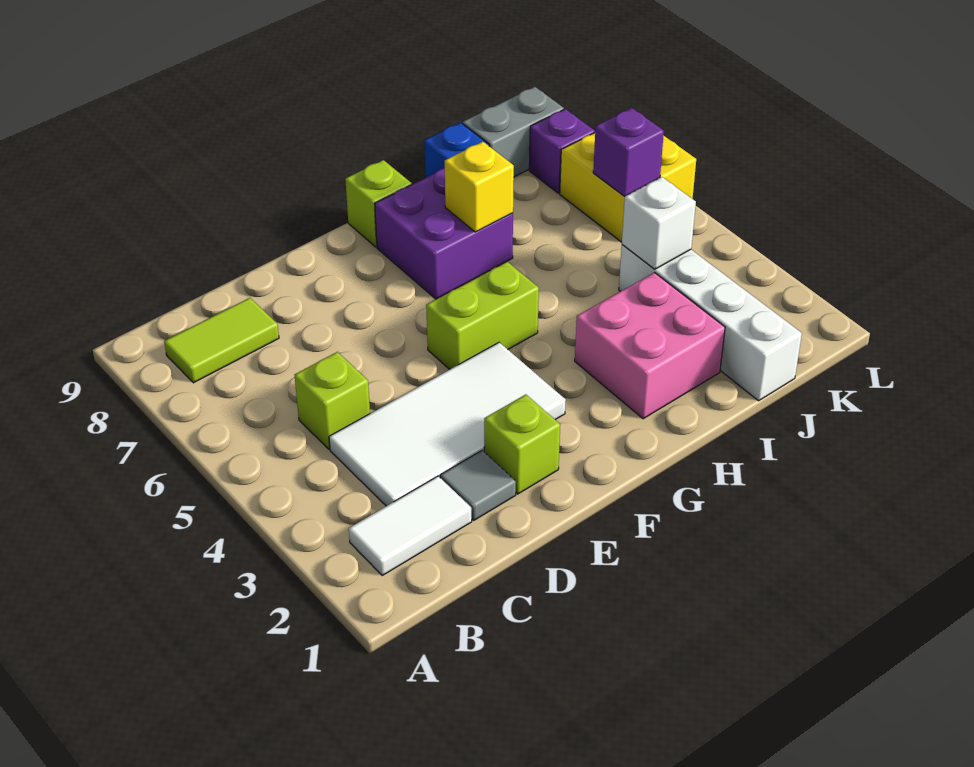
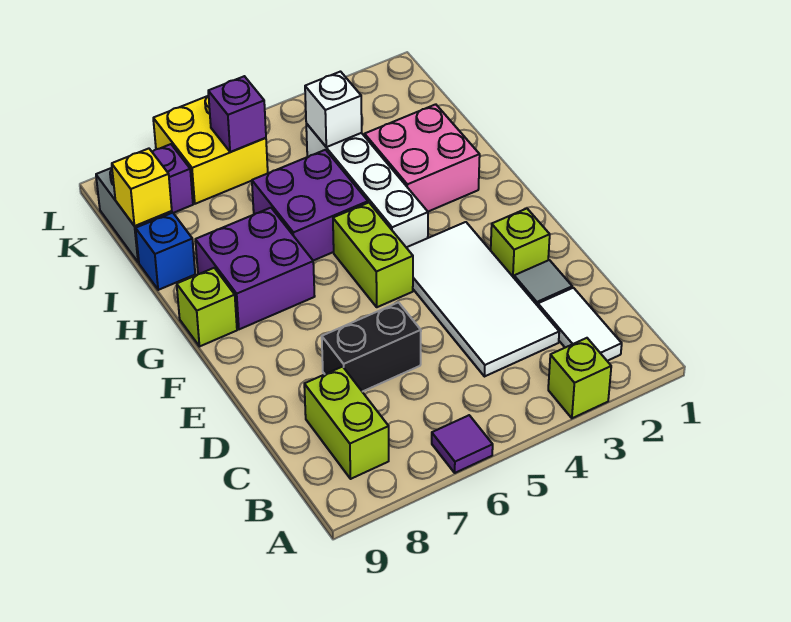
none -> purple 1x1 tile [432,415,493,473]
lime 1x2 tile [164,298,279,383] -> lime 1x2 brick [304,367,389,479]
lime 1x1 brick [295,352,370,449] -> lime 1x1 brick moved to [548,338,611,418]
none -> black 1x2 brick [322,302,421,392]
none -> purple 2x2 brick [252,150,368,261]
yellow 1x1 brick [445,142,514,232] -> yellow 1x1 brick moved to [112,149,172,226]
white 1x4 brick [619,245,802,401] -> white 1x4 brick turned to [306,124,428,247]

